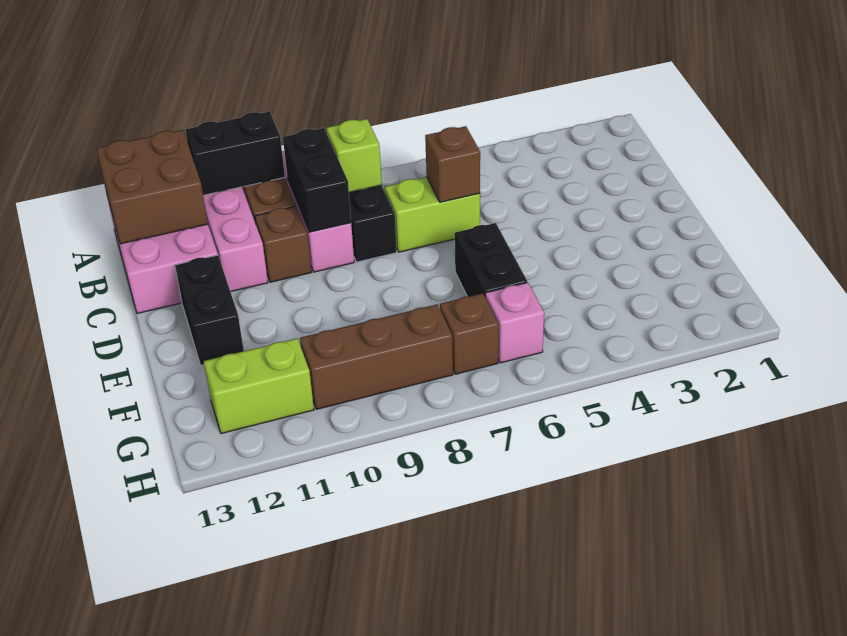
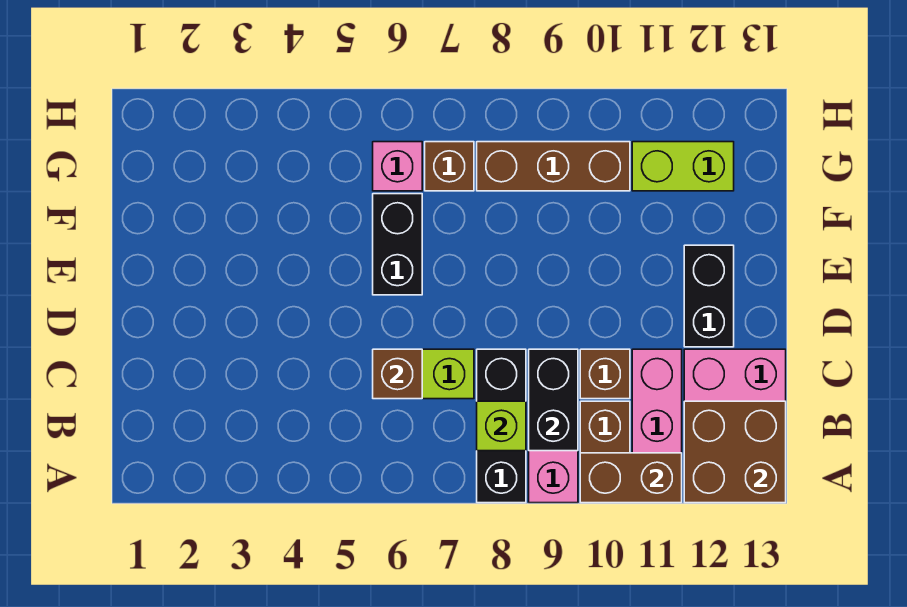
black 1x2 brick [185,112,285,195] -> brown 1x2 brick [580,453,682,503]

